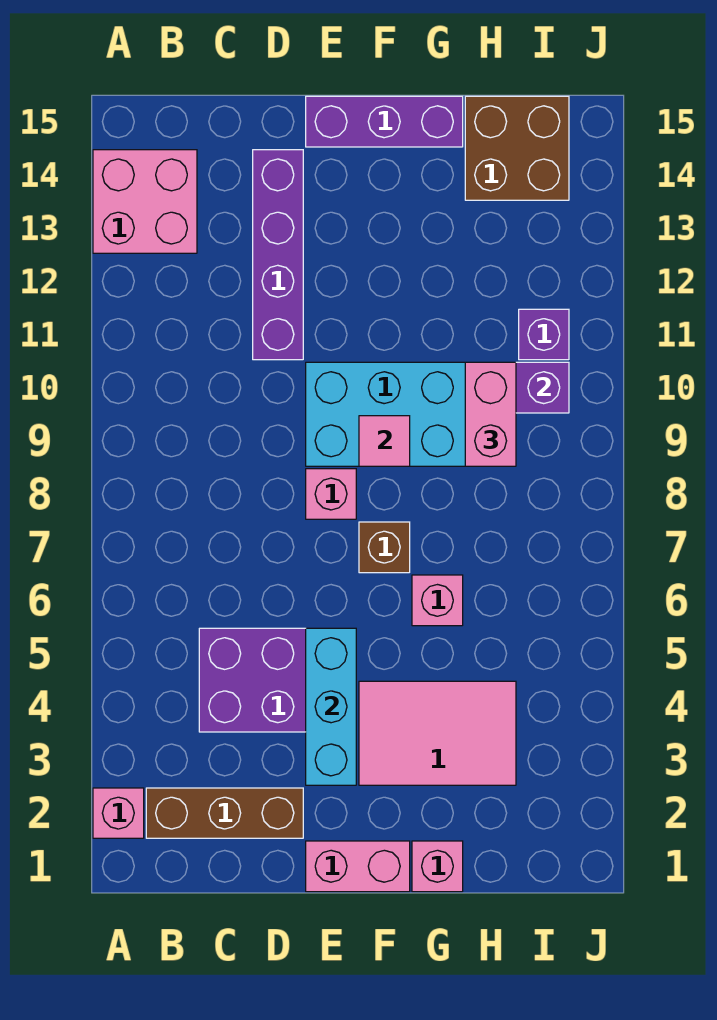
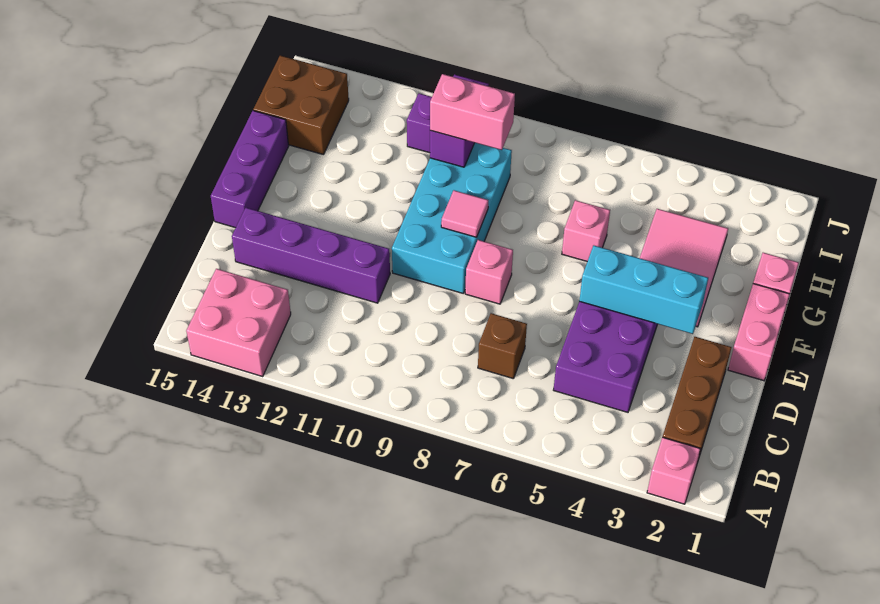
brown 1x1 brick [359,522,410,573] -> brown 1x1 brick moved to [478,313,527,379]

